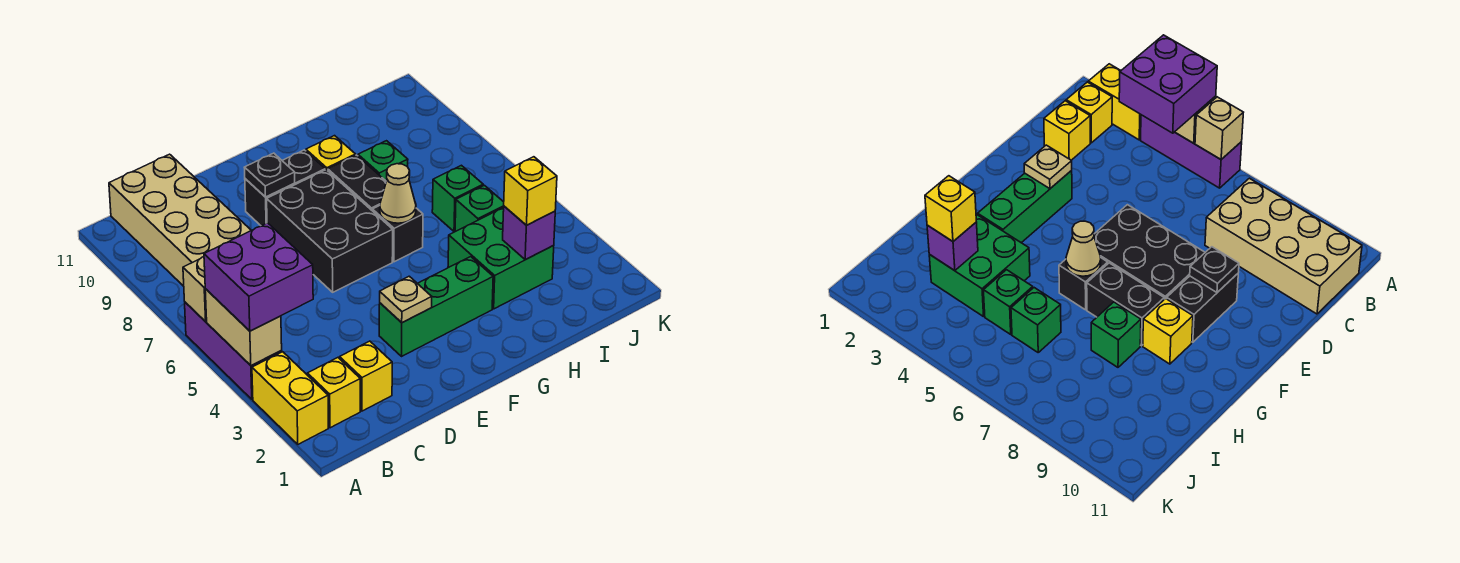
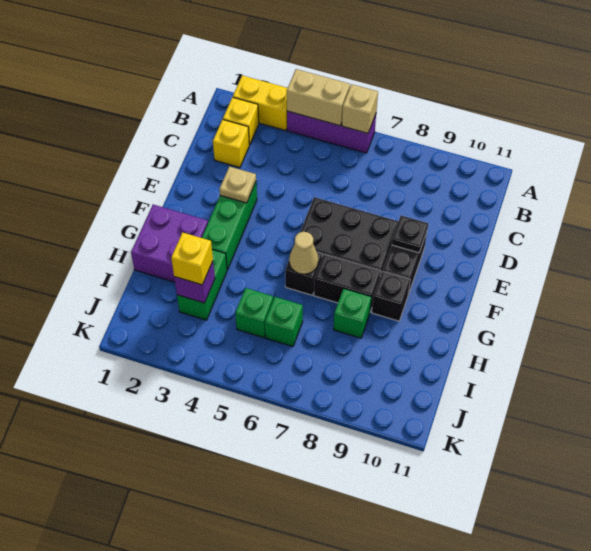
purple 2x2 brick [204,223,313,331] -> purple 2x2 brick moved to [131,205,208,282]
tan 2x4 brick [109,154,251,286] -> none
yellow 1x1 brick [306,136,356,171] -> black 1x1 brick [372,272,410,321]
green 2x2 brick [448,207,554,309] -> green 1x2 brick [177,250,227,320]

